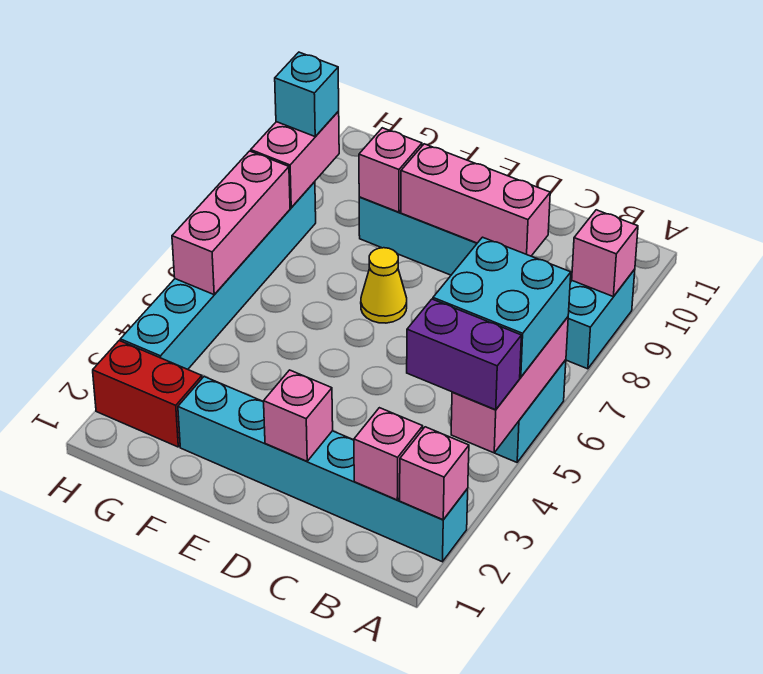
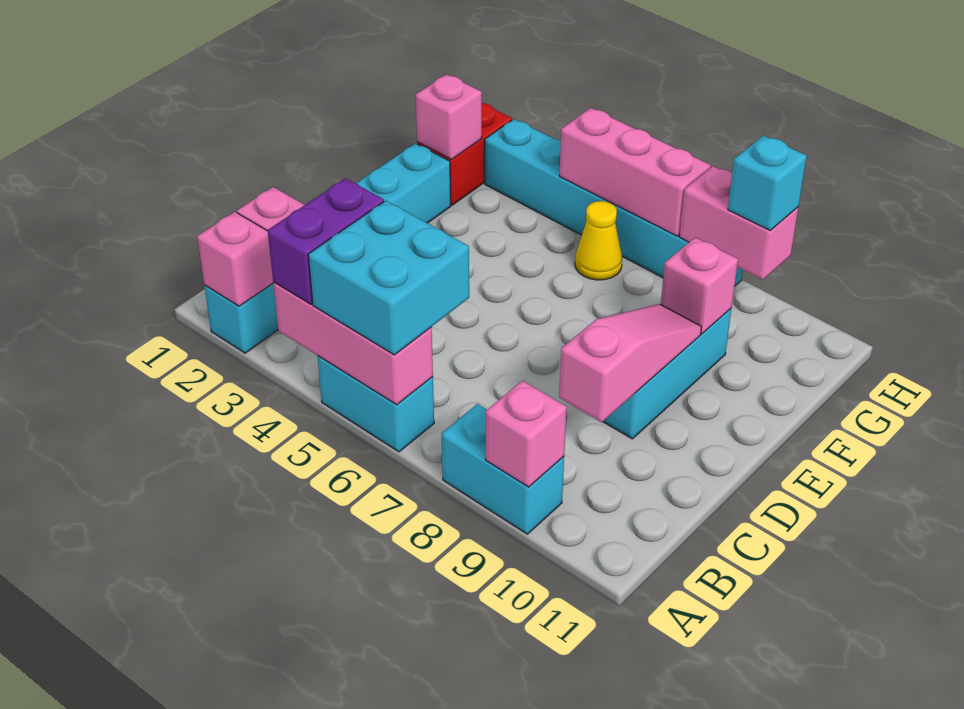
pink 1x3 brick [401,144,550,256] -> pink 1x3 slope [559,304,701,422]
pink 1x1 brick [264,370,333,461] -> pink 1x1 brick moved to [416,74,482,159]
yellow 1x1 cone [361,248,407,323] -> yellow 1x1 cone moved to [575,201,622,280]

